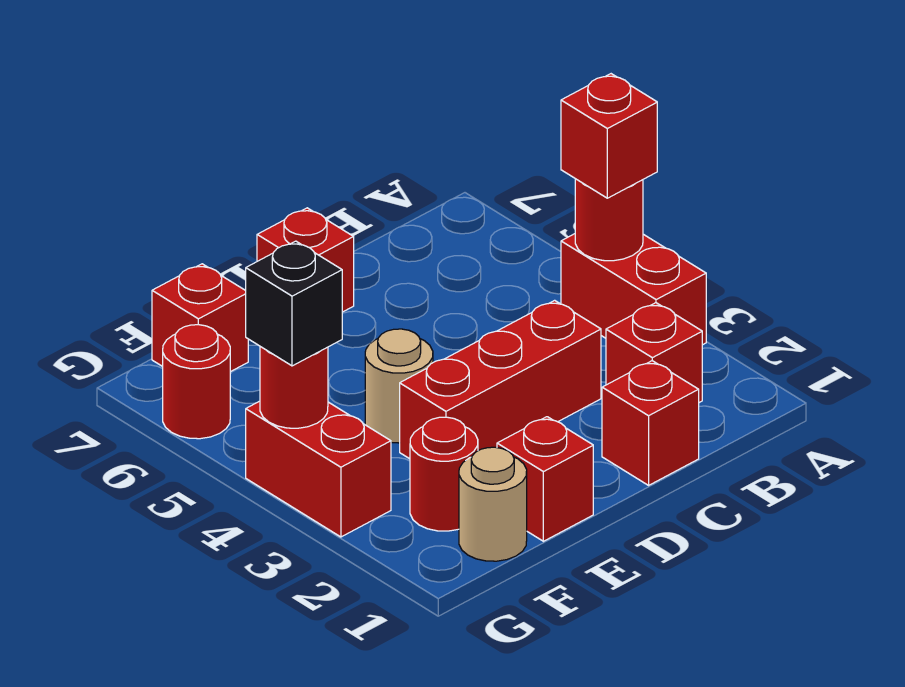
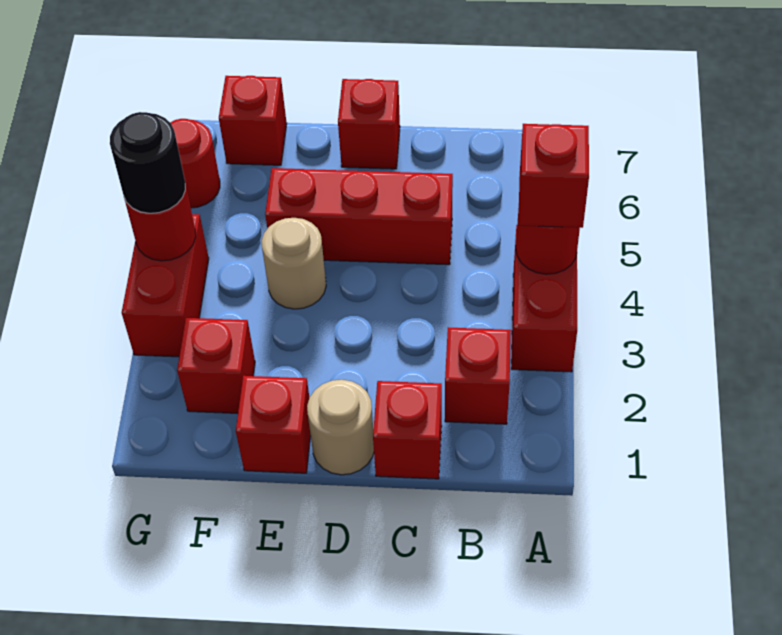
red 1x3 brick [400,300,601,459] -> red 1x3 brick moved to [265,168,453,265]
tan 1x1 round brick [459,447,527,561] -> tan 1x1 round brick moved to [307,380,374,475]
red 1x1 round brick [410,417,478,531] -> red 1x1 brick [177,318,255,413]
black 1x1 brick [246,241,342,366] -> black 1x1 round brick [110,112,185,213]

